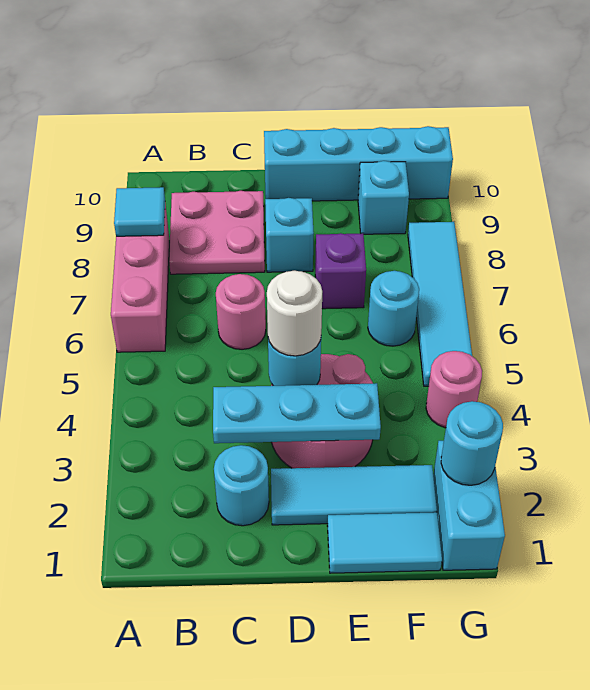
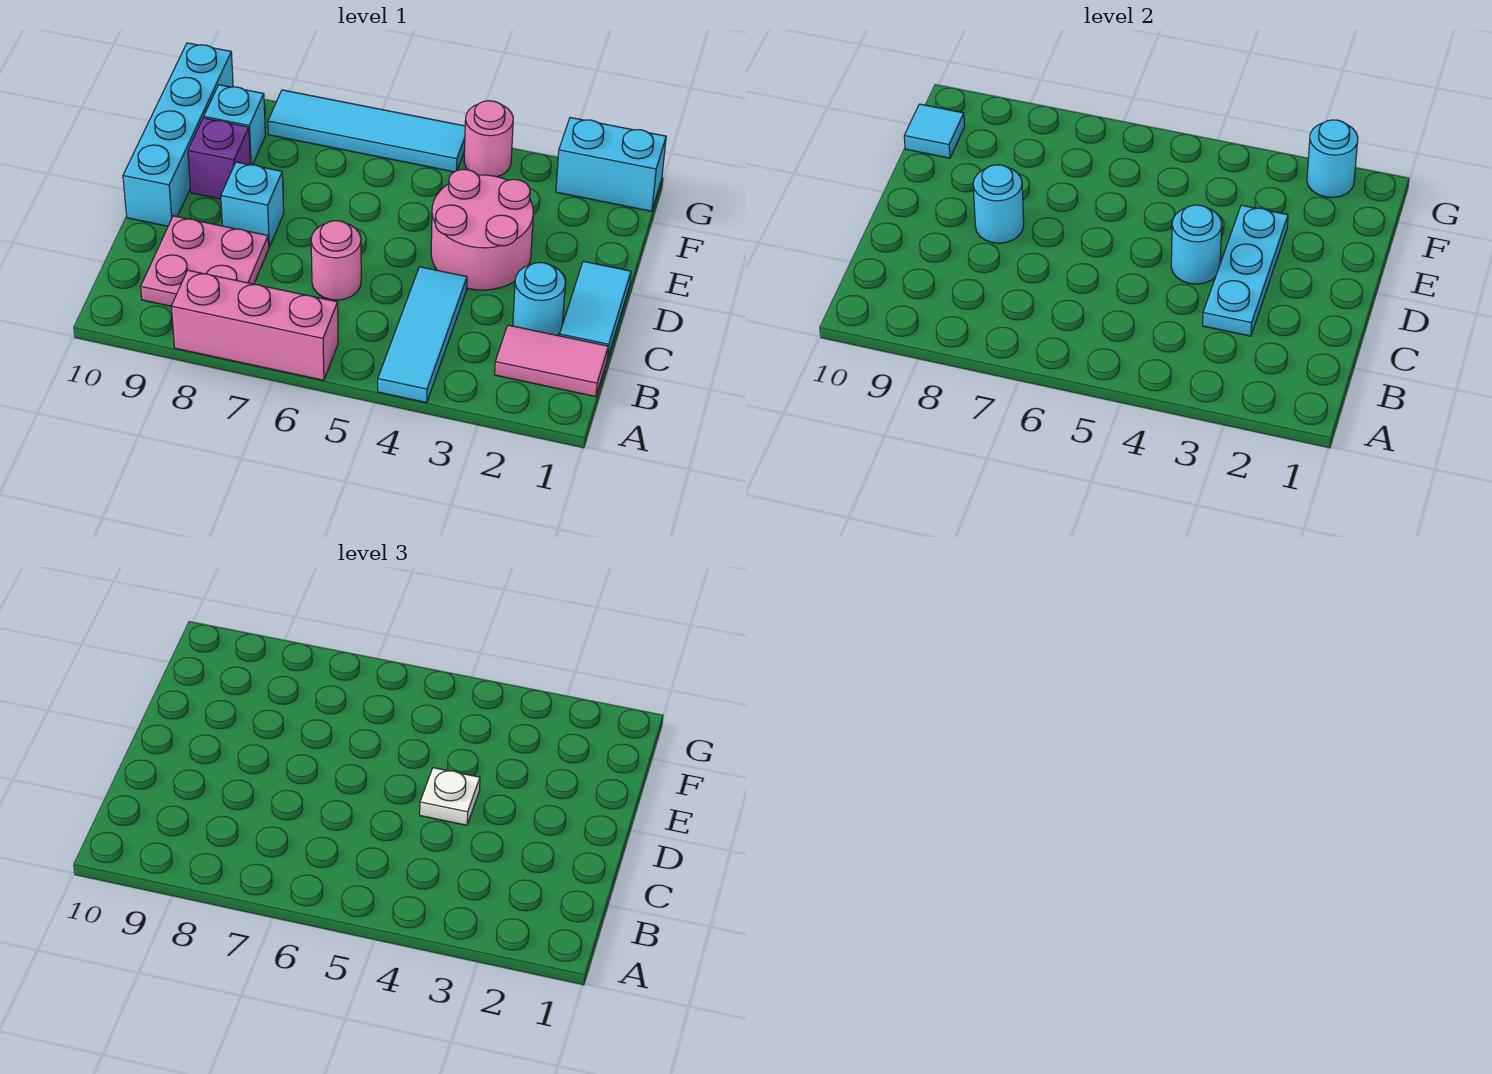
cyan 1x1 tile [114,187,165,236] -> cyan 1x1 tile moved to [904,104,965,158]
none -> pink 1x2 tile [495,325,608,397]
cyan 1x3 tile [271,465,437,525] -> cyan 1x3 tile moved to [378,267,467,403]
white 1x1 round brick [267,271,322,356] -> white 1x1 plate [420,768,480,825]
cyan 1x2 tile [327,512,442,573] -> cyan 1x2 tile moved to [560,261,631,358]
purple 1x1 brick [315,233,366,309] -> purple 1x1 brick moved to [188,118,250,199]
cyan 1x1 round brick [368,271,419,346] -> cyan 1x1 round brick moved to [973,165,1024,243]

